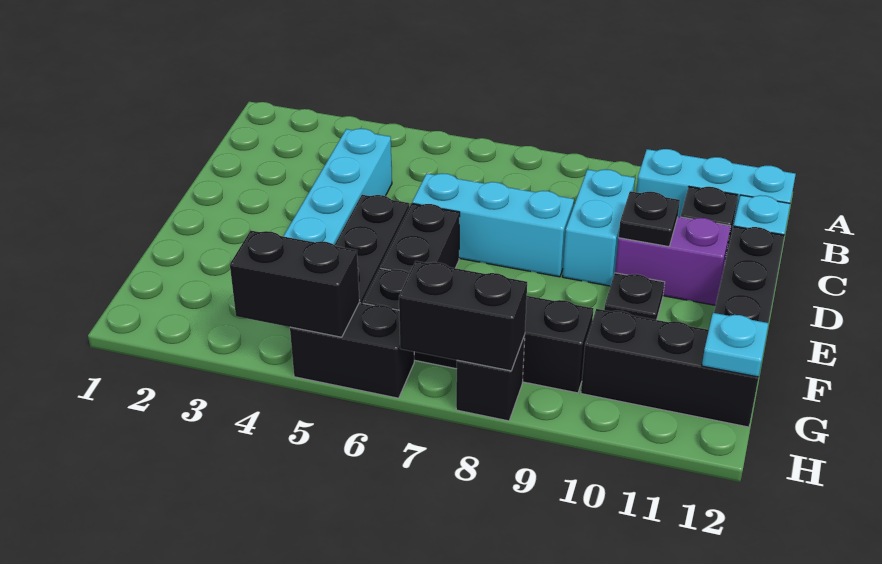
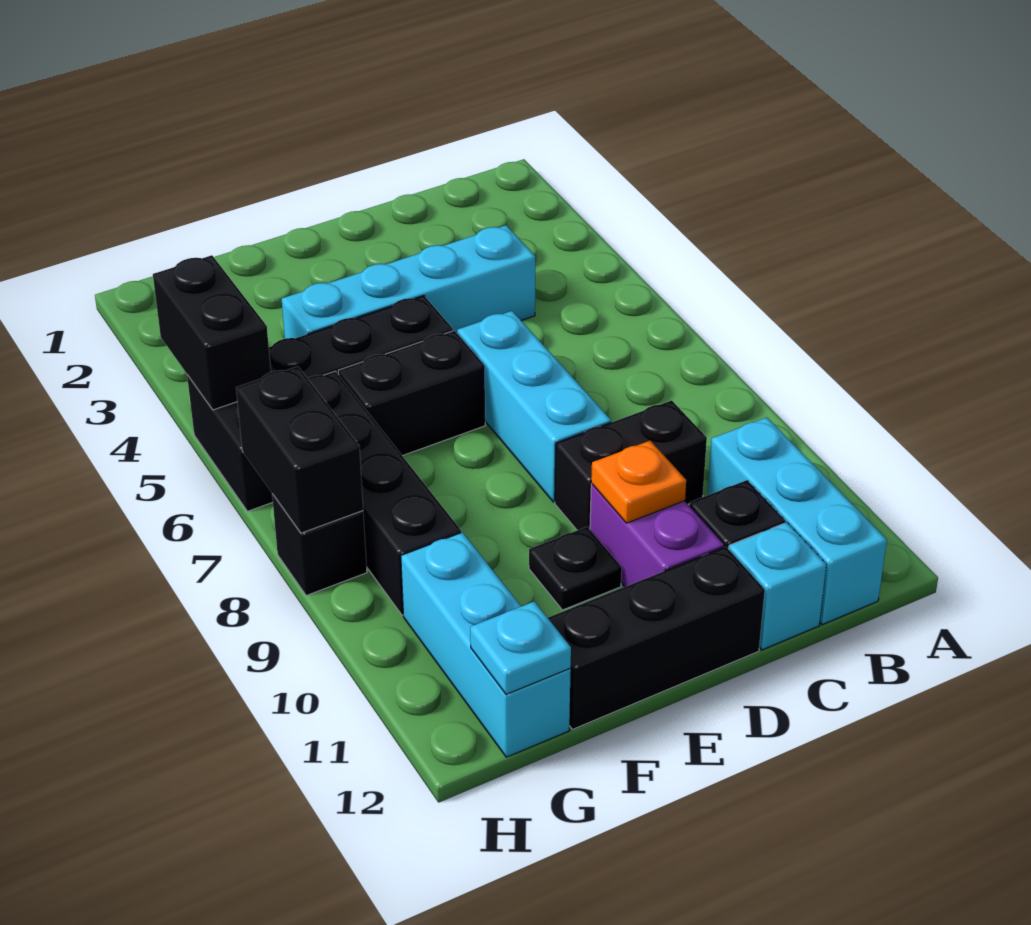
cyan 1x2 brick [562,170,635,286] -> black 1x2 brick [555,400,707,530]
black 1x1 plate [619,191,680,247] -> orange 1x1 plate [591,441,686,523]
black 1x3 brick [581,309,759,427] -> cyan 1x3 brick [401,532,571,757]

